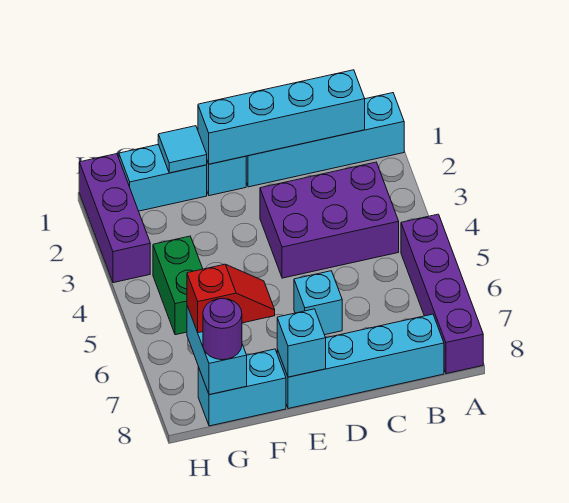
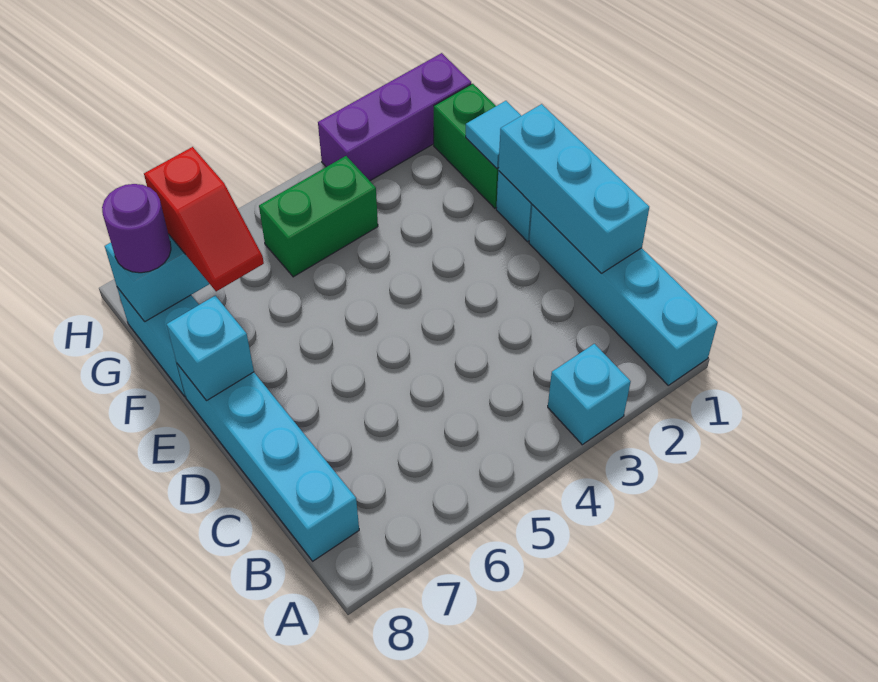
purple 1x4 brick [401,214,483,374] -> none
cyan 1x4 brick [198,70,365,164] -> cyan 1x3 brick [498,104,649,273]
purple 2x3 brick [260,162,399,278] -> none
cyan 1x1 brick [294,271,342,335] -> cyan 1x1 brick moved to [548,344,631,445]
cyan 1x2 brick [119,144,207,211] -> green 1x2 brick [434,84,499,208]

